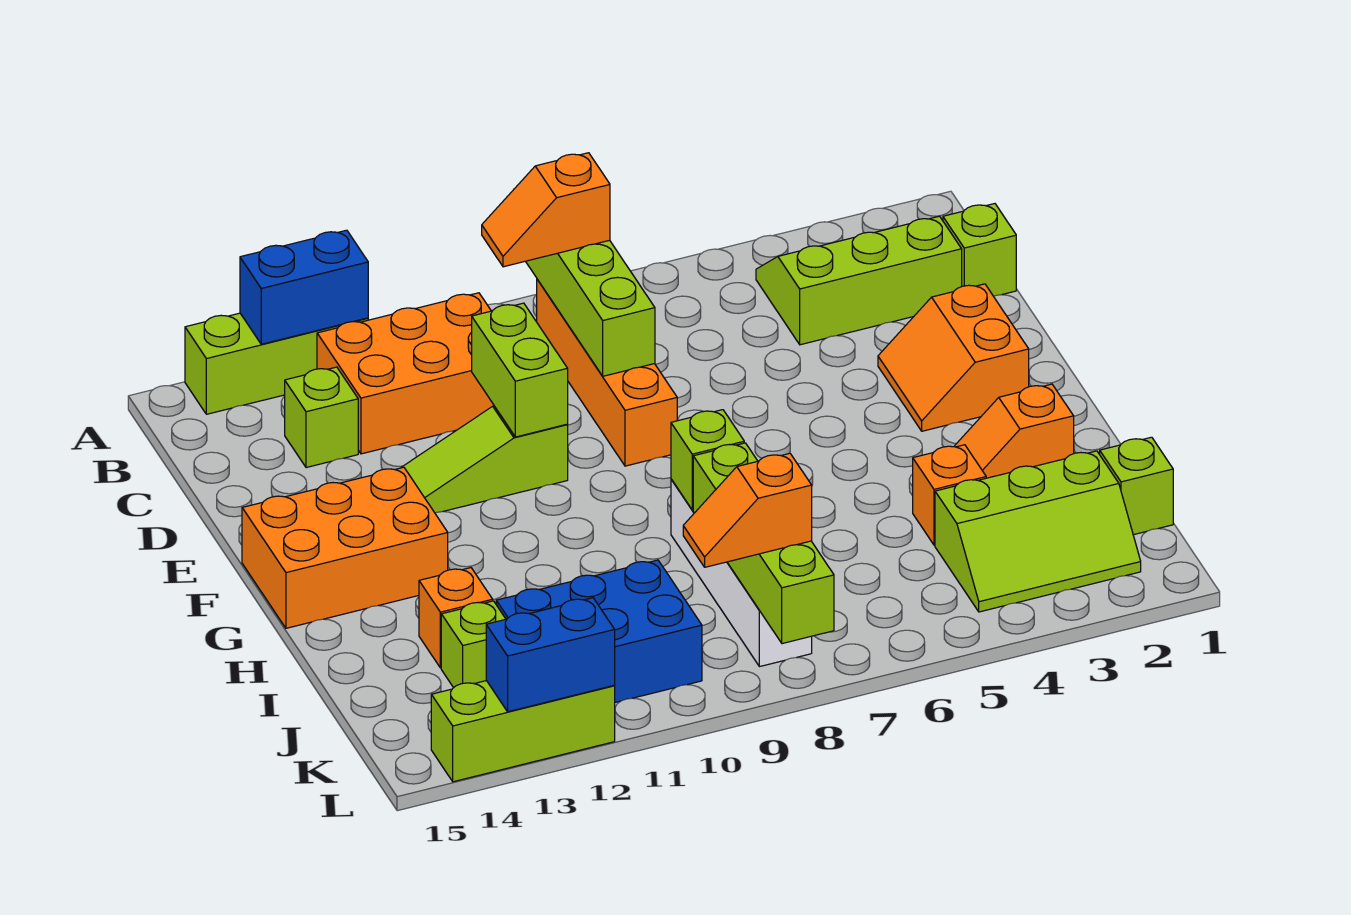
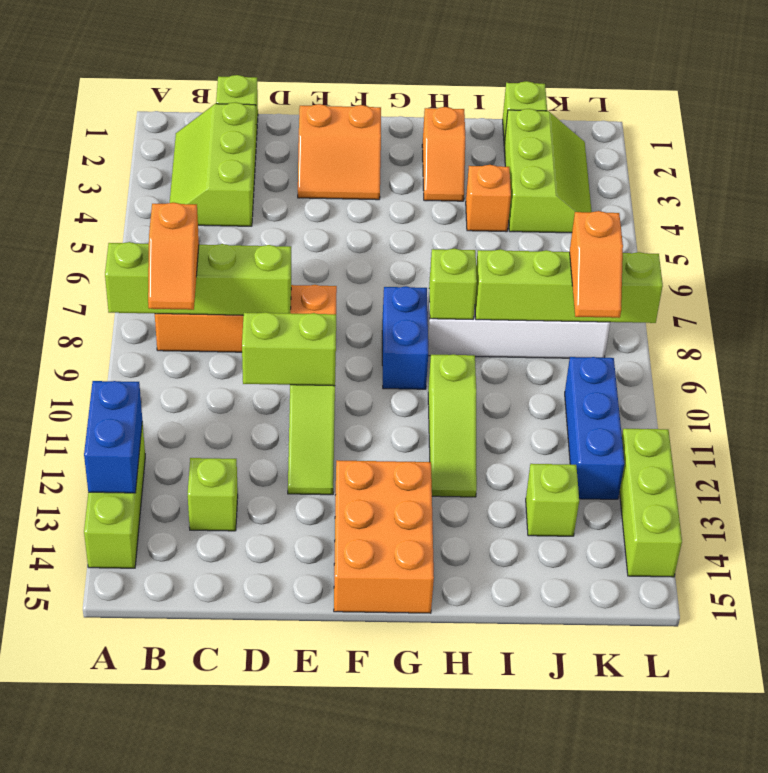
orange 2x3 brick [317,293,494,454] -> none
none -> lime 1x3 slope [428,354,477,497]
orange 1x1 brick [419,568,493,668] -> none
blue 2x3 brick [496,560,702,702] -> blue 1x3 brick [565,357,624,499]
blue 1x2 brick [486,598,615,712] -> blue 1x2 brick moved to [382,286,428,389]

